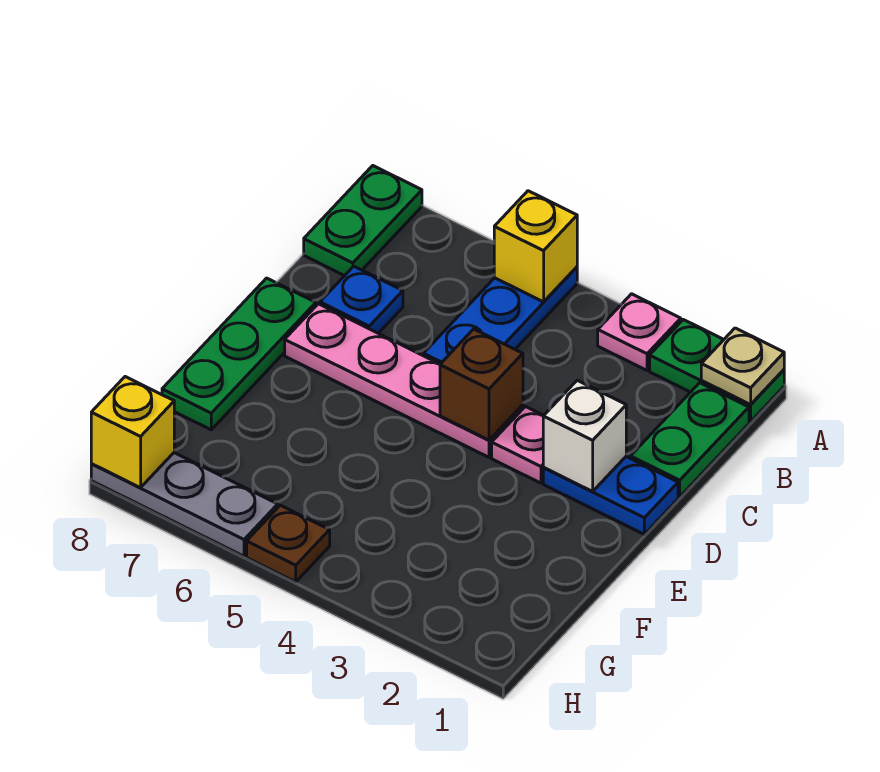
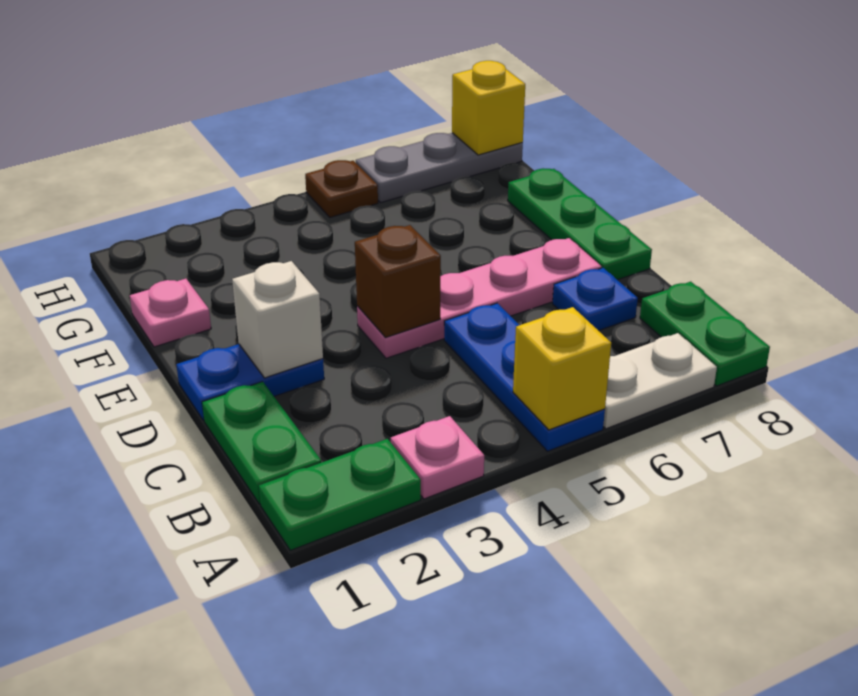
tan 1x1 plate [701,328,784,405] -> none
none -> white 1x2 plate [603,333,717,429]
pink 1x1 plate [492,407,544,483] -> pink 1x1 plate moved to [130,279,211,347]

